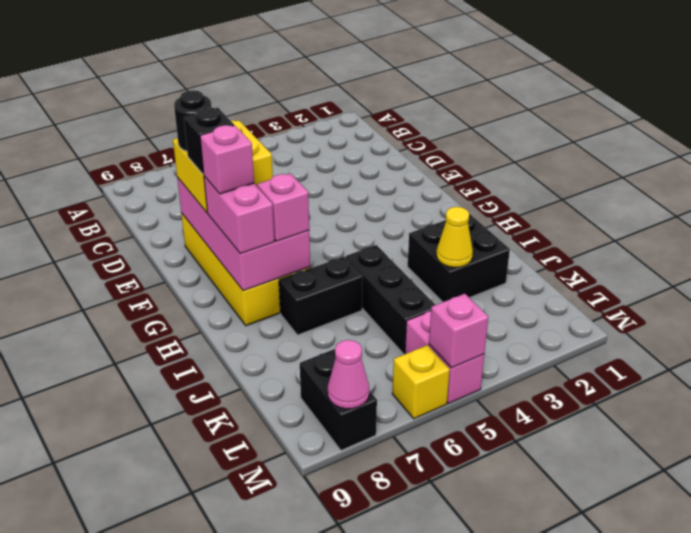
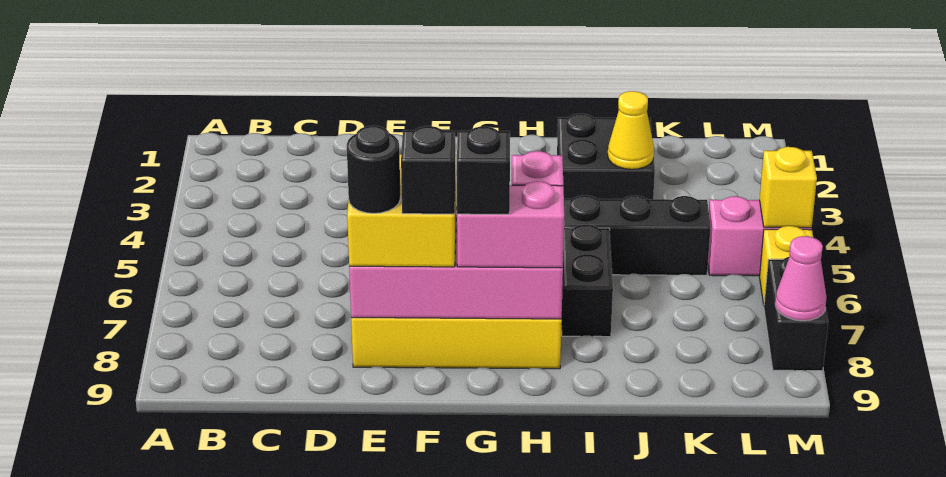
pink 1x1 brick [200,125,254,194] -> black 1x1 brick [457,126,510,214]
black 1x2 brick [300,349,377,450] -> black 1x2 brick turned to [764,257,828,371]
pink 1x1 brick [429,294,488,368] -> yellow 1x1 brick [760,147,817,228]

